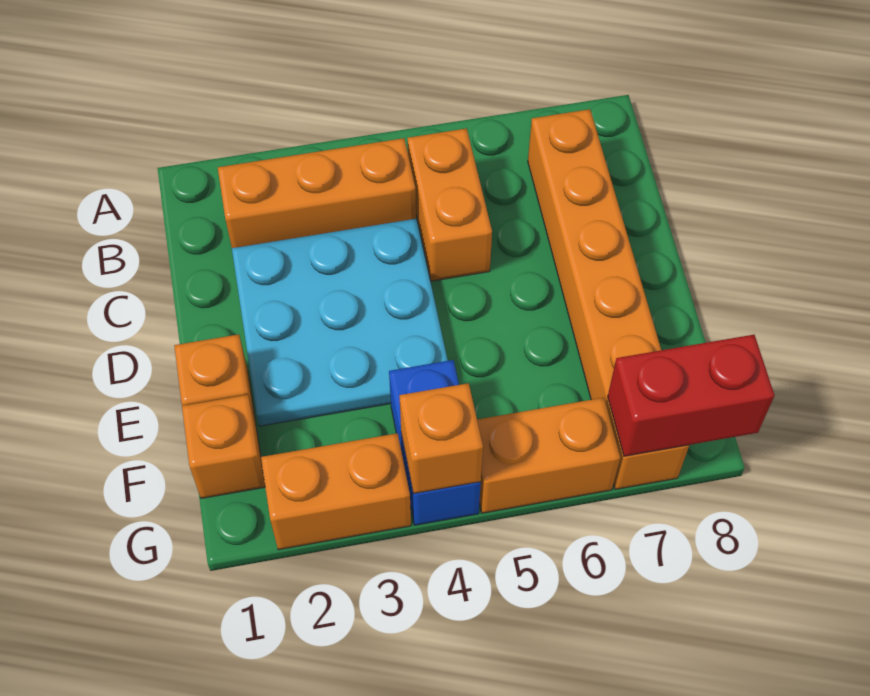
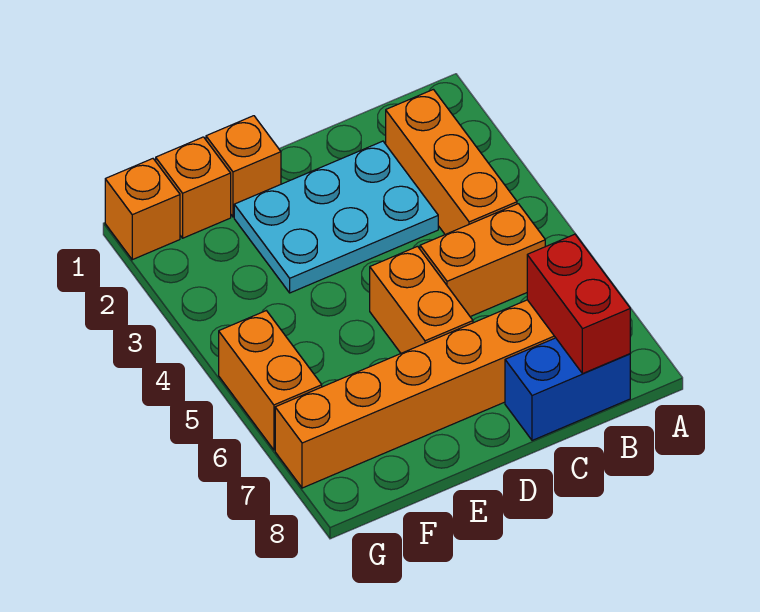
cyan 3x3 plate [232,219,448,426] -> cyan 2x3 plate [234,141,438,293]
blue 1x2 brick [389,360,481,525] -> blue 1x2 brick moved to [505,338,630,440]
orange 1x2 brick [261,433,411,550] -> orange 1x2 brick moved to [370,246,473,353]
orange 1x1 brick [399,383,483,494] -> orange 1x1 brick moved to [105,159,180,260]
red 1x2 brick [608,335,775,456] -> red 1x2 brick moved to [527,234,630,374]

